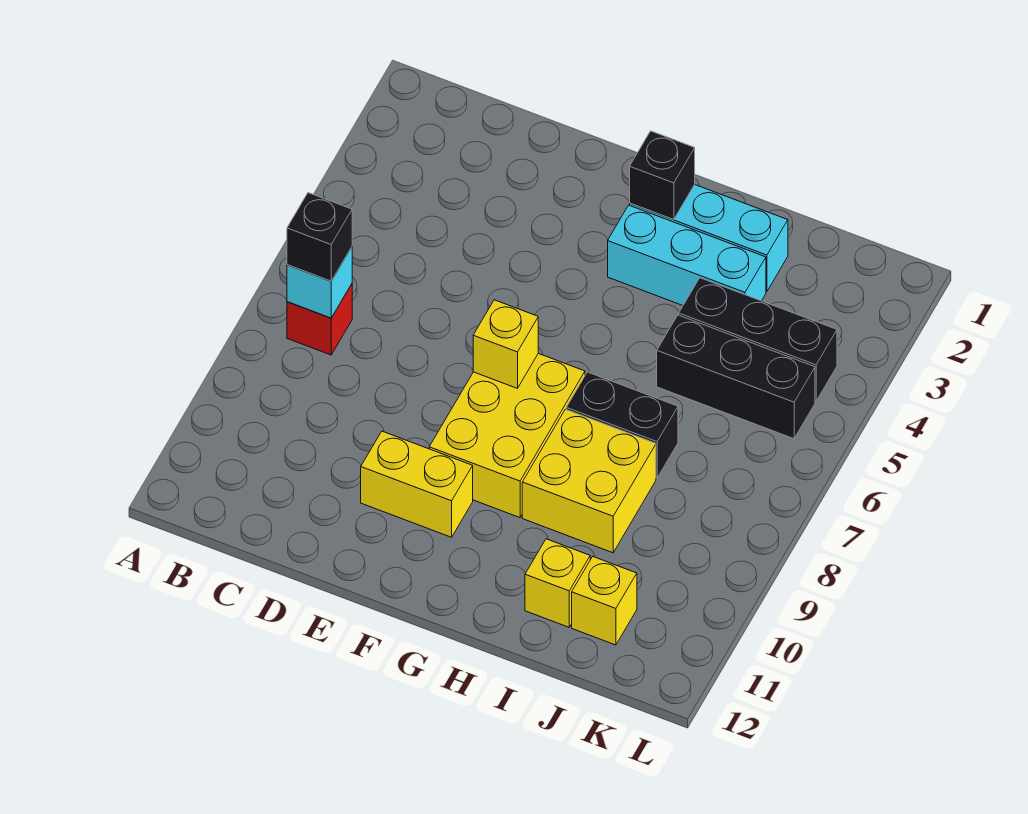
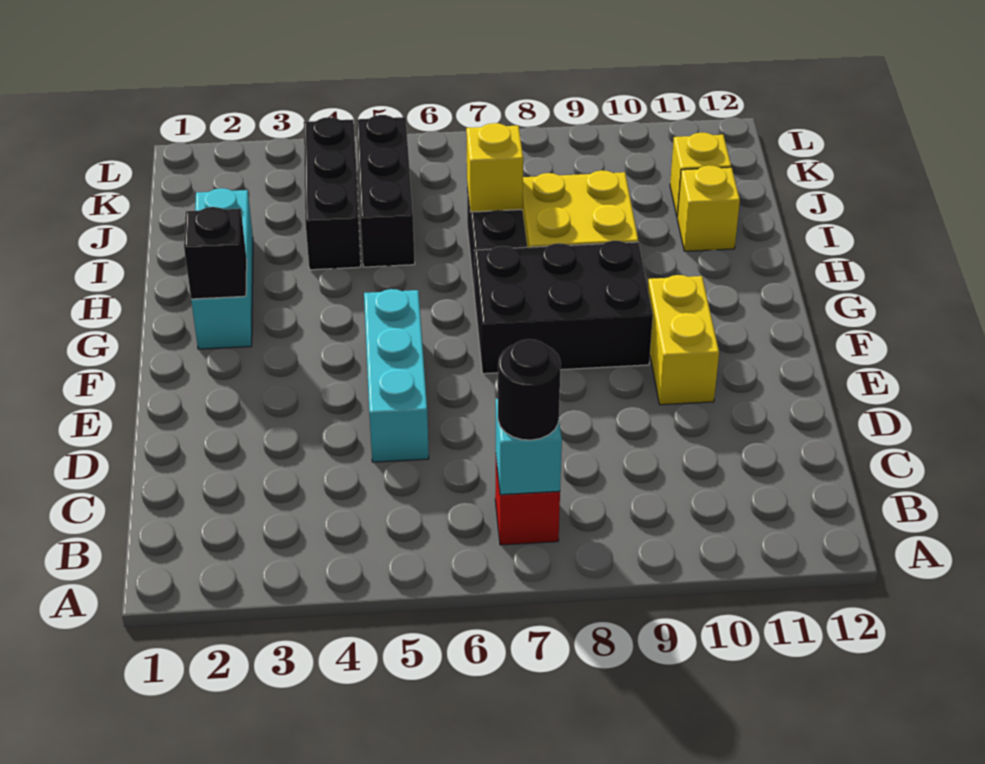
black 1x1 brick [287,193,352,281] -> black 1x1 round brick [498,339,561,440]
yellow 2x3 brick [429,353,585,518] -> black 2x3 brick [474,241,653,374]
yellow 1x1 brick [473,300,538,388] -> yellow 1x1 brick moved to [466,123,523,212]
cyan 1x3 brick [608,205,766,305] -> cyan 1x3 brick moved to [364,289,429,462]

